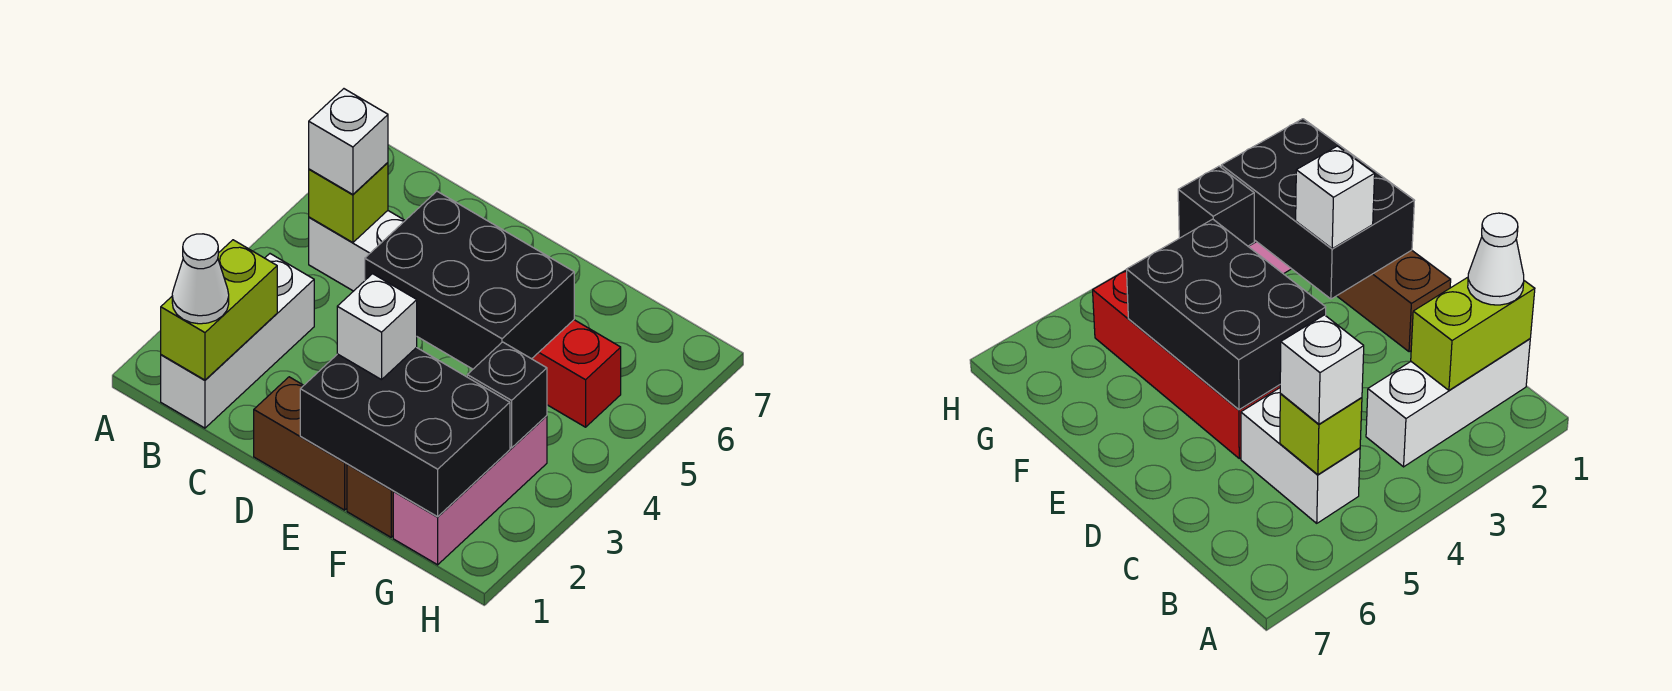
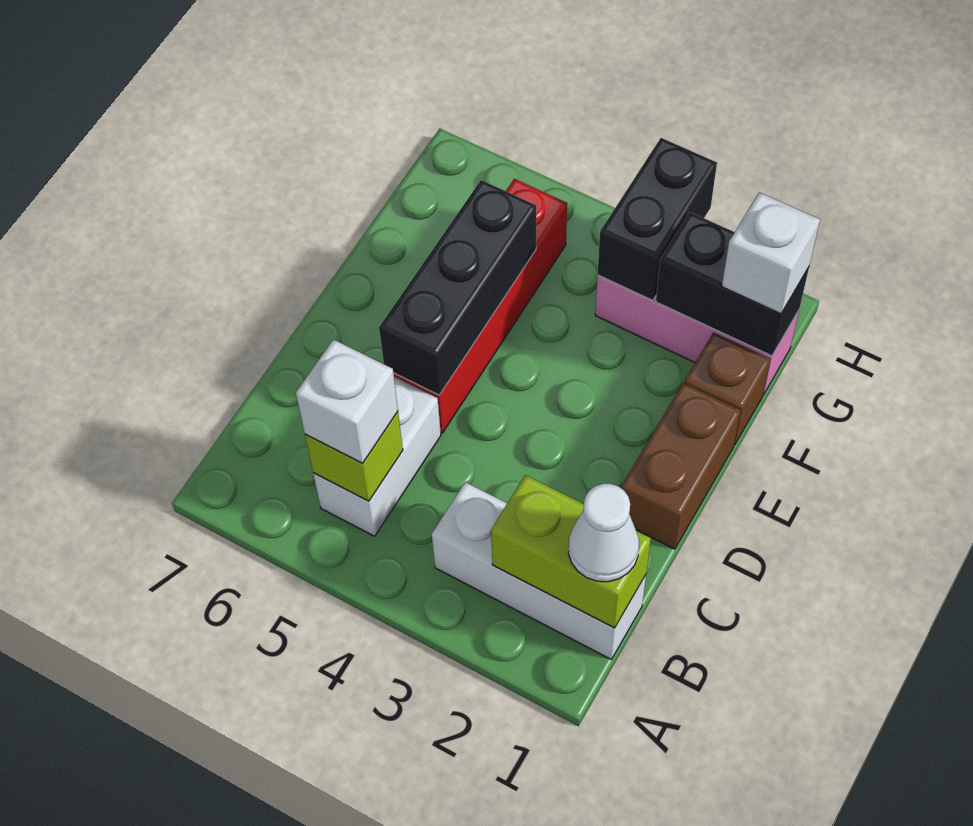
black 2x3 brick [365,191,574,369] -> black 1x3 brick [379,180,536,395]
black 2x3 brick [300,347,510,517] -> black 1x2 brick [656,212,809,356]
white 1x1 brick [337,274,417,380] -> white 1x1 brick moved to [722,192,820,314]
black 1x1 brick [467,342,547,448] -> black 1x2 brick [598,138,717,300]

